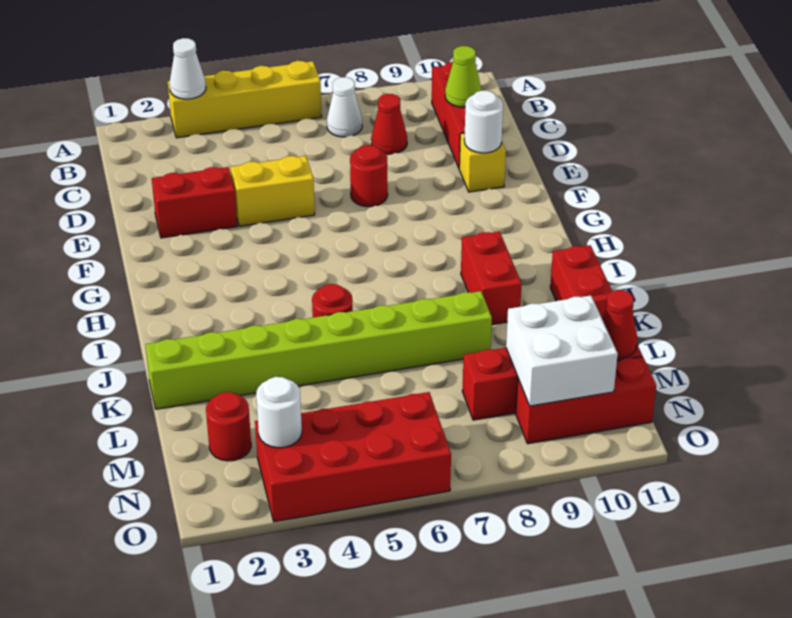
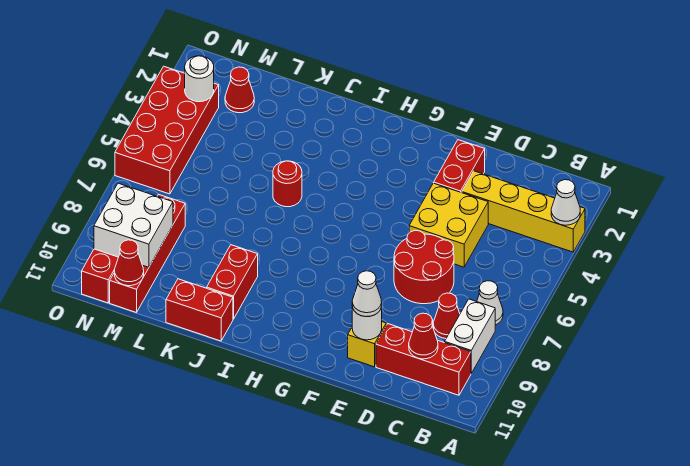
yellow 1x4 brick [168,61,322,138] -> yellow 1x4 brick turned to [462,171,585,252]
none -> white 1x2 brick [445,299,495,373]
lime 1x1 cone [445,46,481,107] -> red 1x1 cone [409,313,438,359]
yellow 1x2 brick [230,156,315,226] -> yellow 2x2 brick [409,183,488,267]
red 1x1 round brick [350,145,388,207] -> red 2x2 round brick [394,230,454,304]
none -> white 1x1 cone [352,271,382,317]
red 1x2 brick [461,232,522,325] -> red 1x2 brick turned to [207,245,258,319]
lime 1x8 brick [145,291,492,409] -> none
red 1x1 round brick [206,392,251,461] -> red 1x1 cone [225,67,254,113]

